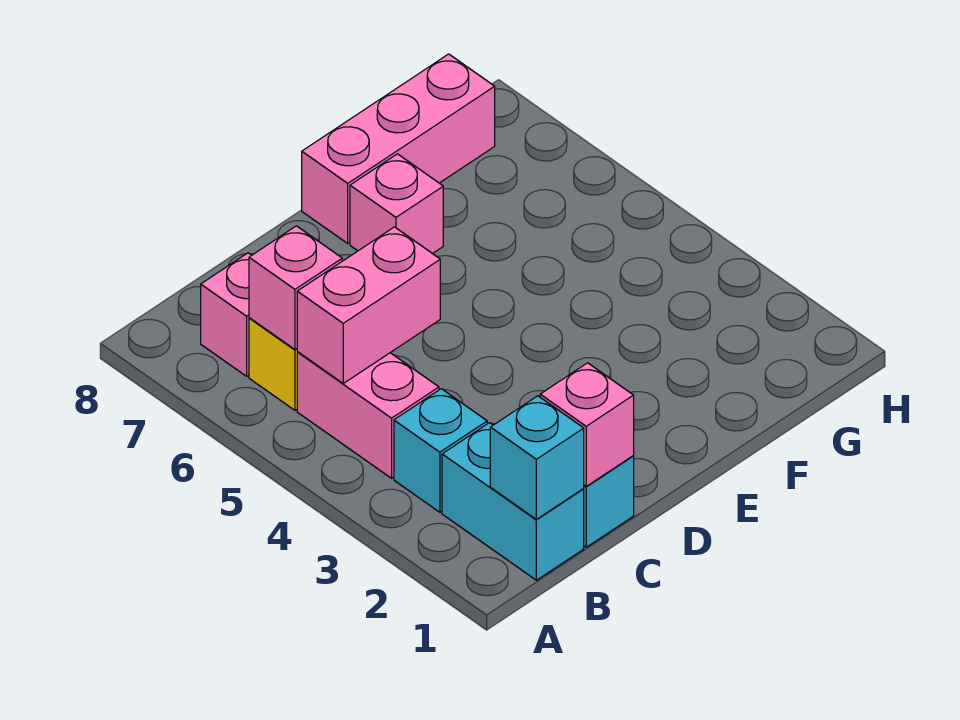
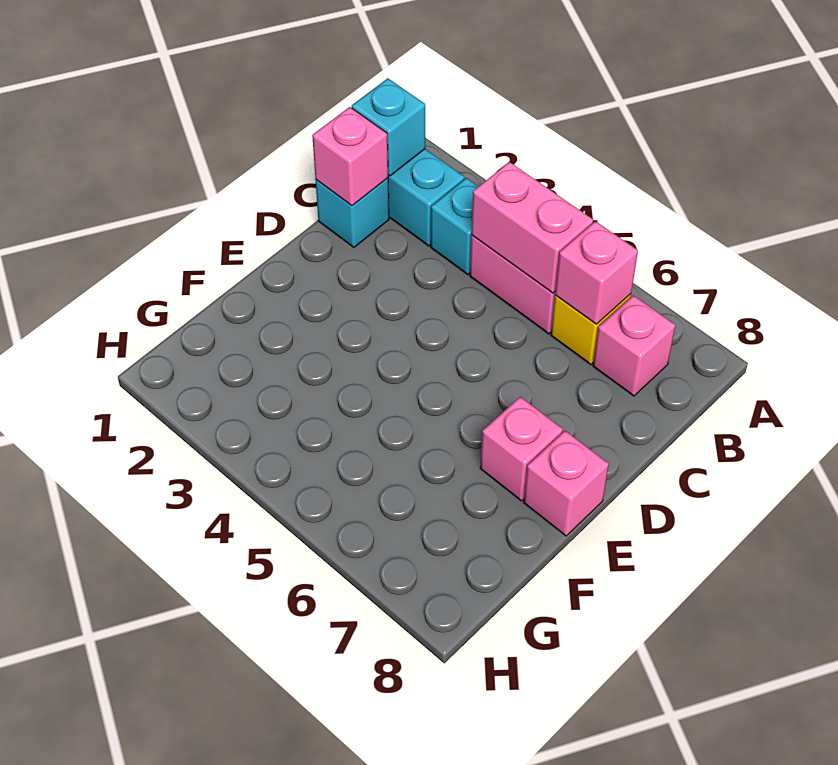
pink 1x2 brick [297,227,440,383] -> pink 1x2 brick turned to [471,162,593,293]
pink 1x3 brick [302,54,495,243] -> pink 1x1 brick [524,431,609,536]

